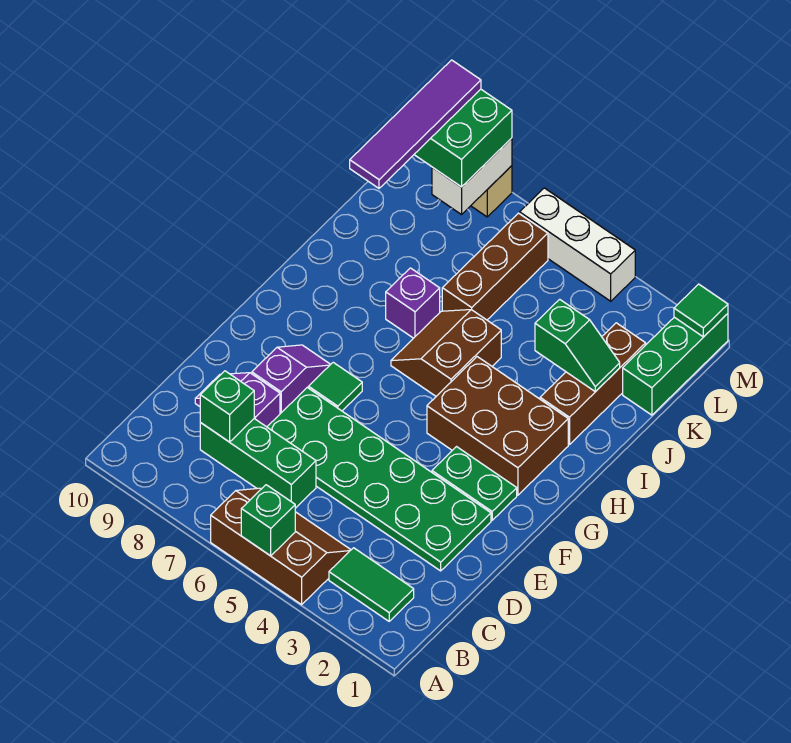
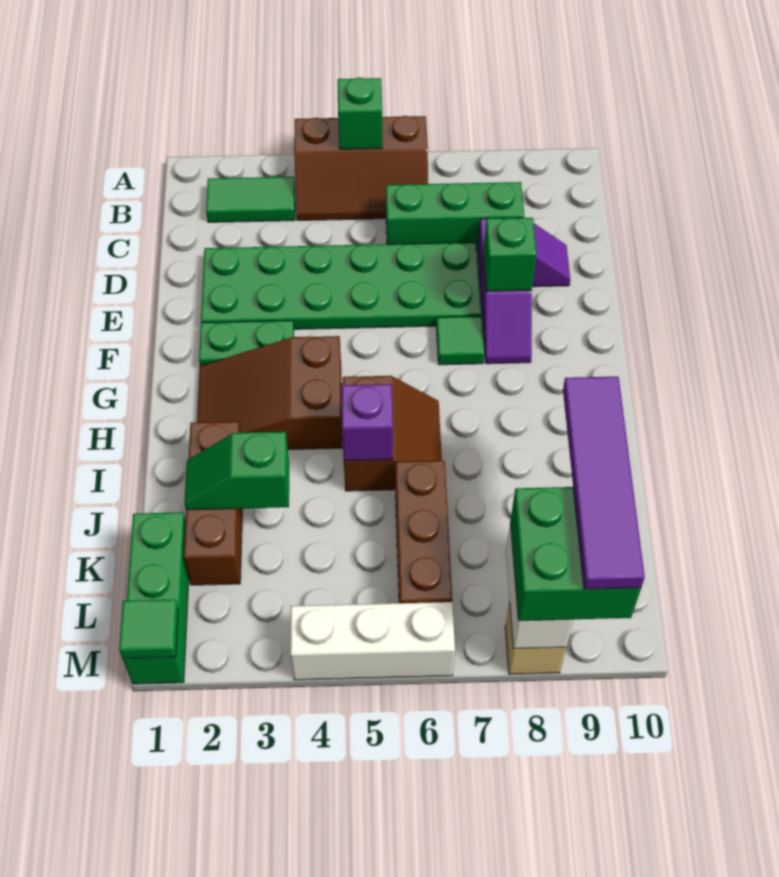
green 1x1 brick [200,371,254,442] -> green 1x1 brick moved to [483,218,537,291]
brown 2x3 brick [427,357,568,495] -> brown 2x3 slope [197,336,342,450]
purple 1x1 brick [386,268,440,338] -> purple 1x1 brick moved to [341,384,393,461]

